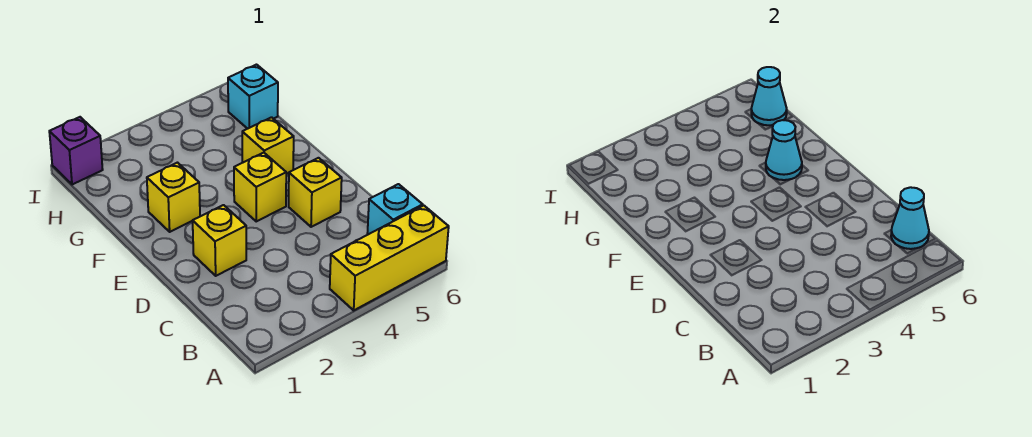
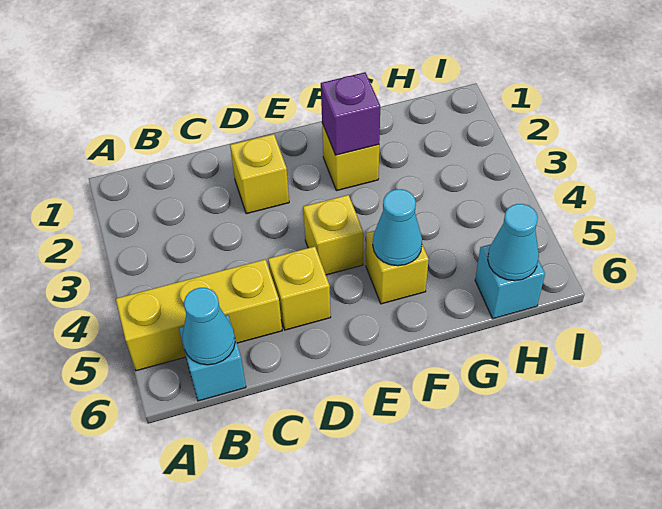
yellow 1x3 brick [330,206,449,310] -> yellow 1x3 brick turned to [116,259,282,371]
purple 1x1 brick [49,117,103,185] -> purple 1x1 brick moved to [321,72,380,155]

